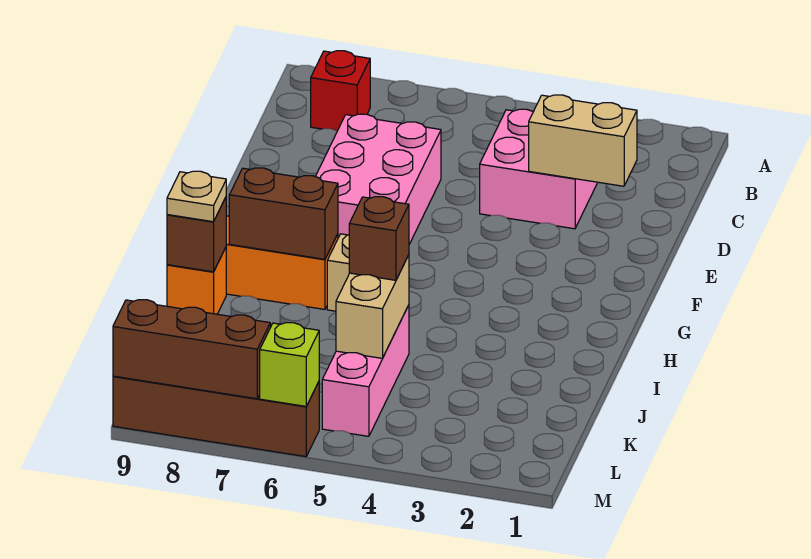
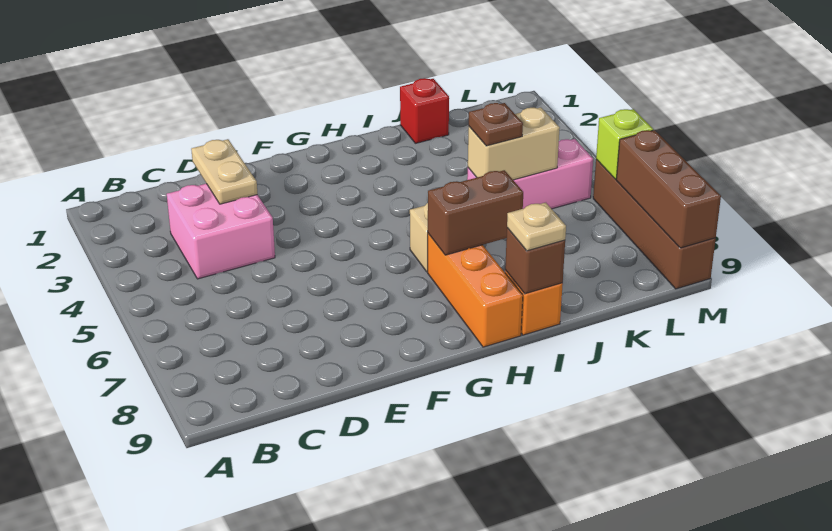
red 1x1 brick [311,51,370,131] -> red 1x1 brick moved to [400,78,449,143]
tan 1x2 brick [529,95,637,186] -> tan 1x2 plate [191,139,258,204]
pink 2x3 brick [315,114,441,244] -> none
brown 1x2 brick [229,168,338,259] -> brown 1x2 brick turned to [428,170,523,255]
brown 1x1 brick [349,197,409,280] -> brown 1x1 plate [469,103,523,146]

